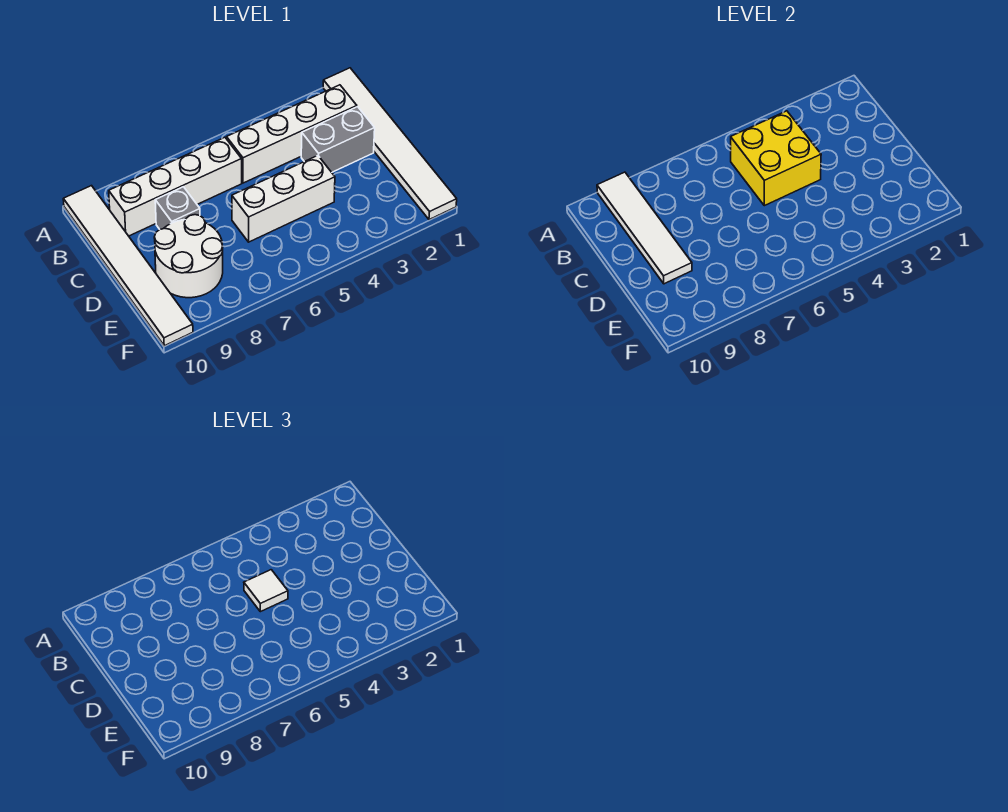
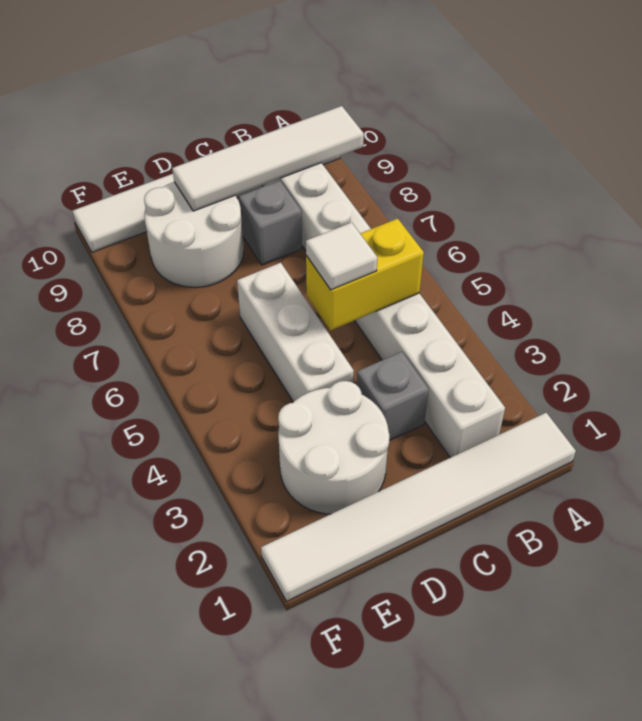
yellow 2x2 brick [731,111,821,206] -> yellow 1x2 brick [306,218,424,331]
grey 1x2 brick [301,107,375,172] -> grey 1x1 brick [357,352,429,440]
none -> white 2x2 round brick [278,381,389,514]

